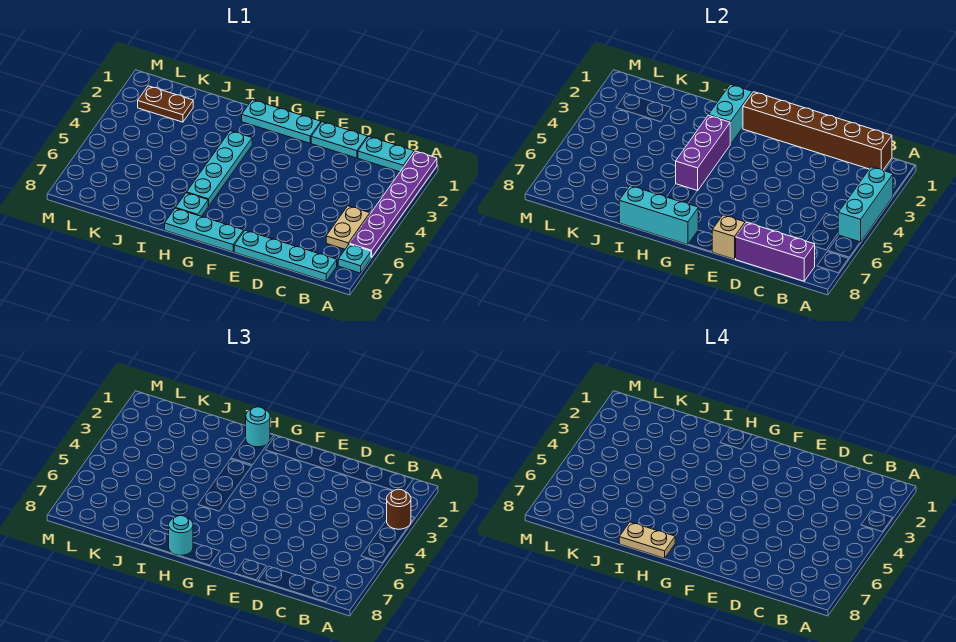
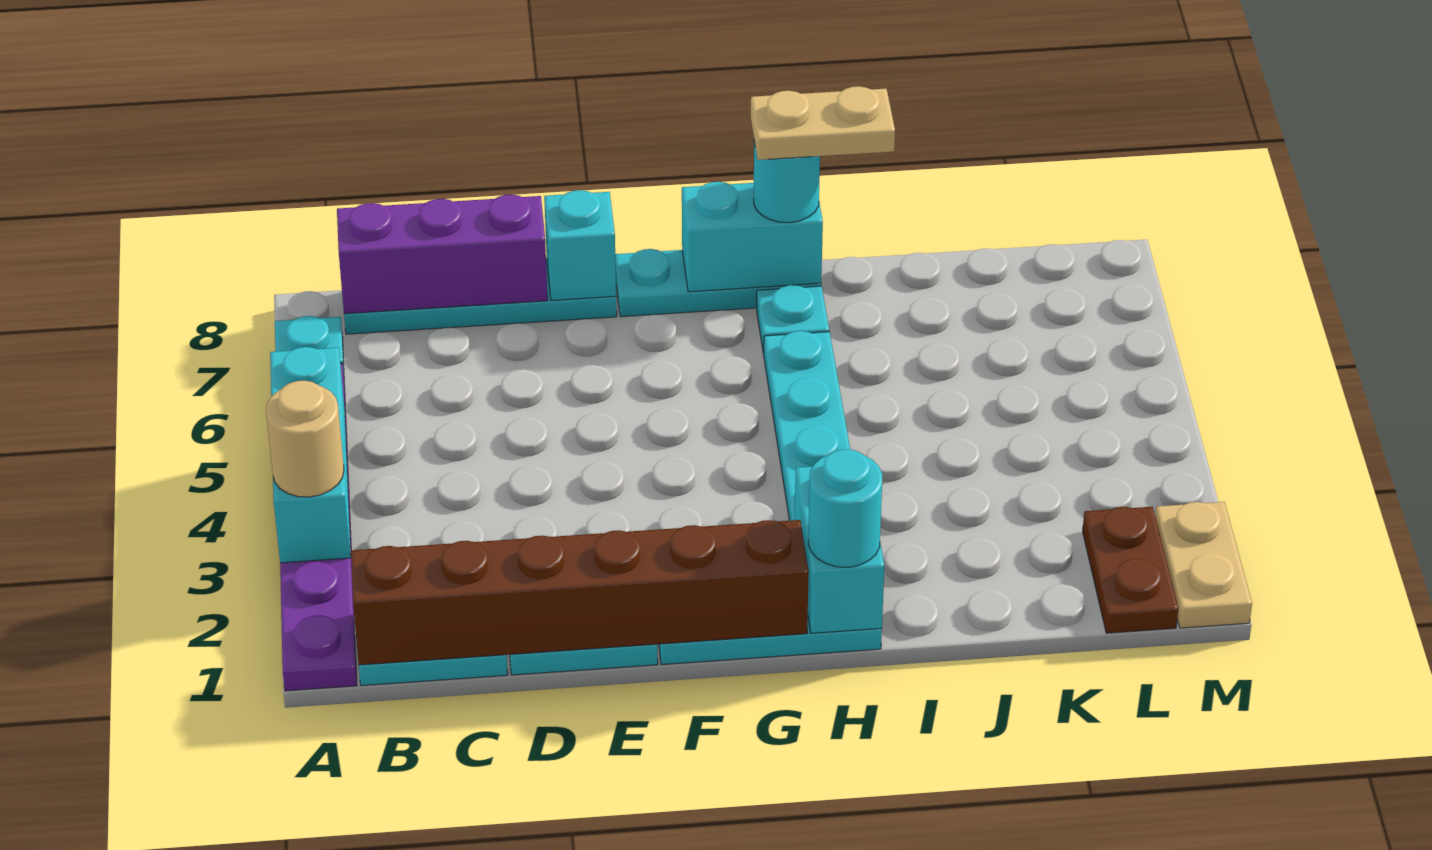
brown 1x1 round brick [387,489,411,529] -> tan 1x1 round brick [266,381,344,497]
tan 1x2 plate [326,206,370,249] -> tan 1x2 plate moved to [1155,502,1252,628]
tan 1x1 brick [712,215,745,259] -> cyan 1x1 brick [544,190,616,300]
cyan 1x3 brick [619,186,698,245] -> cyan 1x2 brick [682,182,823,292]
purple 1x3 brick [676,115,730,191] -> none
brown 1x2 plate [138,86,193,122] -> brown 1x2 plate turned to [1083,507,1178,633]

